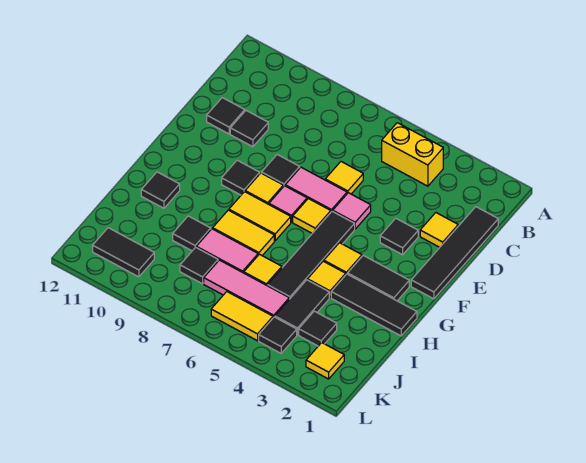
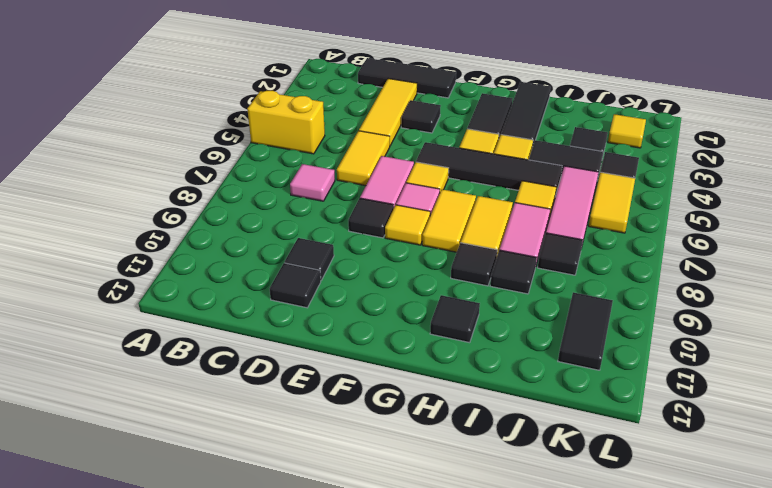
yellow 1x2 brick [382,123,443,186] -> yellow 1x2 brick turned to [247,91,325,154]
black 1x4 tile [411,207,498,299] -> black 1x3 tile [358,58,456,98]
yellow 1x1 tile [420,213,458,247] -> yellow 1x3 tile [359,79,417,145]
yellow 1x1 tile [325,162,363,194] -> yellow 1x2 tile [337,131,390,186]
pink 1x1 tile [333,193,371,229] -> pink 1x1 tile moved to [290,164,335,201]
black 1x1 tile [222,160,260,195] -> black 1x1 tile moved to [451,243,497,286]

